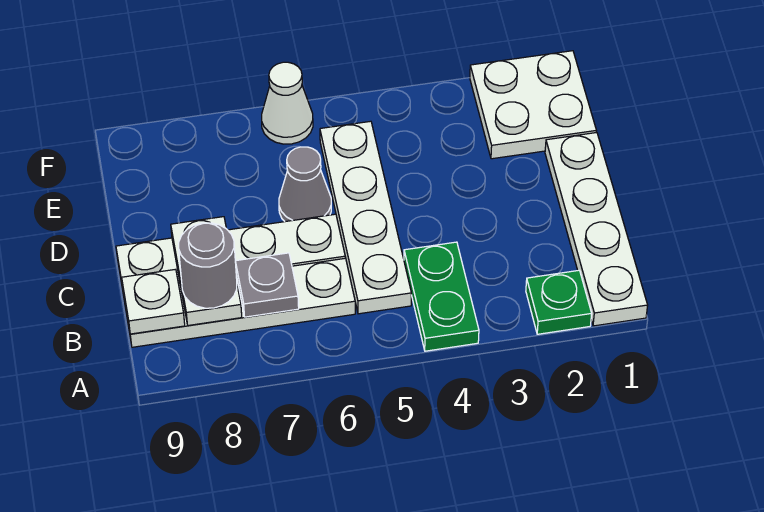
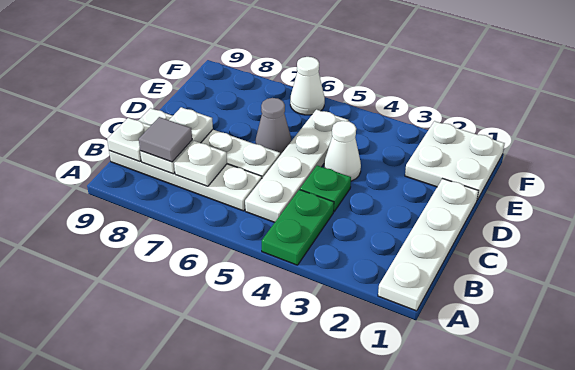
green 1x1 plate [526,270,592,334] -> green 1x1 plate moved to [300,165,351,211]
grey 1x1 plate [235,253,299,317] -> white 1x1 plate [174,141,227,186]
grey 1x1 round brick [179,223,237,308] -> grey 1x1 tile [139,117,192,162]
none -> white 1x1 cone [324,121,361,181]

